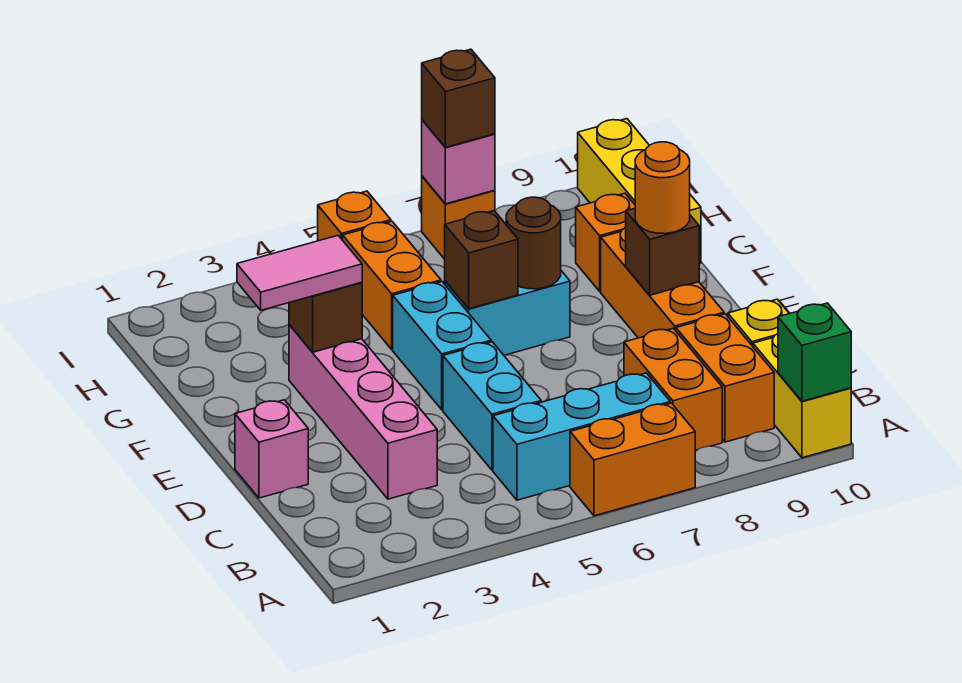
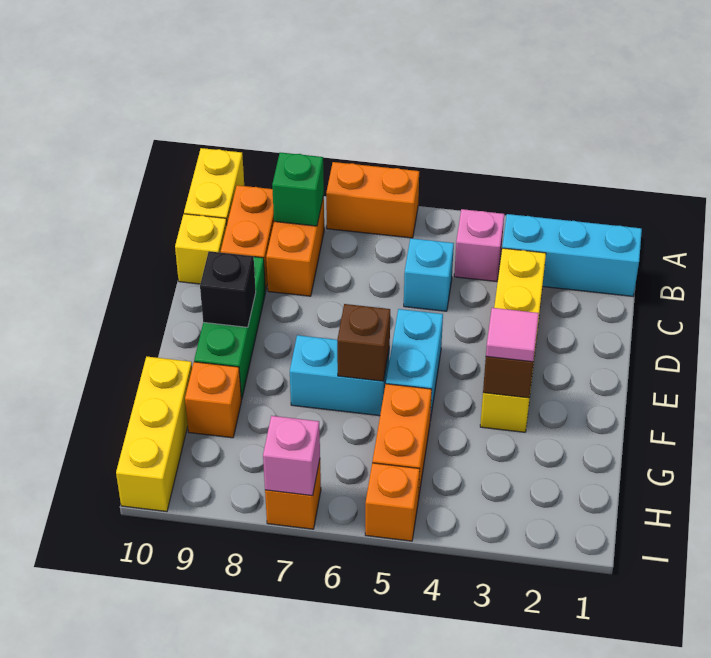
green 1x1 brick [778,303,851,401] -> green 1x1 brick moved to [272,153,324,226]
cyan 1x3 brick [493,373,670,500] -> cyan 1x3 brick moved to [502,214,642,296]
pink 1x4 brick [289,325,437,499] -> yellow 1x4 brick [480,248,546,432]
cyan 1x2 brick [443,342,541,470] -> cyan 1x1 brick [404,238,454,311]
pink 1x1 brick [235,400,308,498] -> pink 1x1 brick moved to [454,209,504,282]
orange 1x3 brick [601,227,724,338] -> green 1x3 brick [194,257,265,400]
brown 1x1 brick [626,208,699,295] -> black 1x1 brick [200,251,256,327]
orange 1x1 round brick [635,142,690,234] -> none
pink 1x2 tile [237,235,362,310] -> pink 1x1 tile [486,308,539,362]
brown 1x1 round brick [506,197,561,289] -> none
brown 1x1 brick [422,49,495,147] -> none

